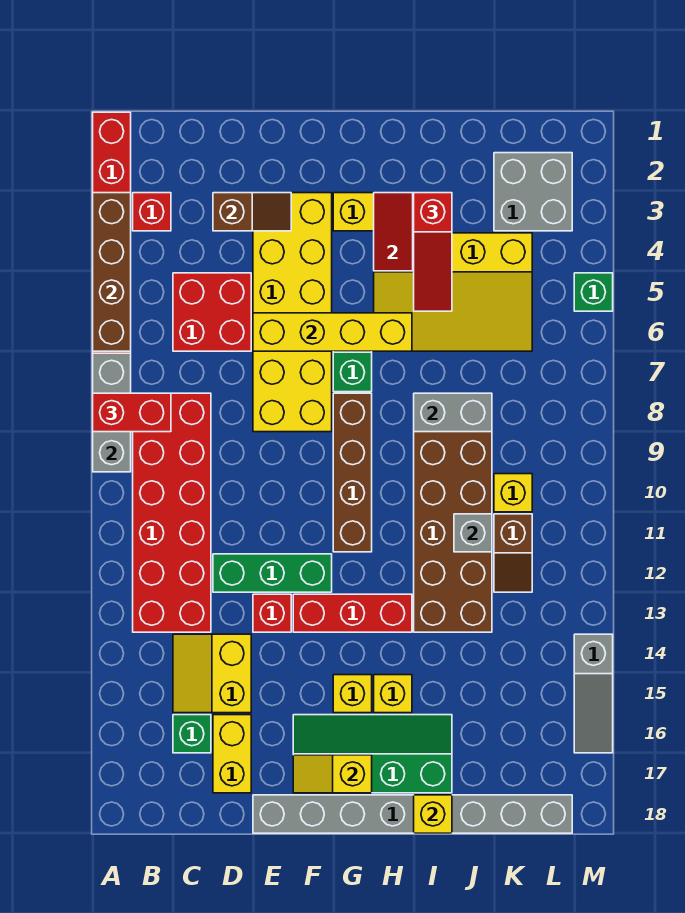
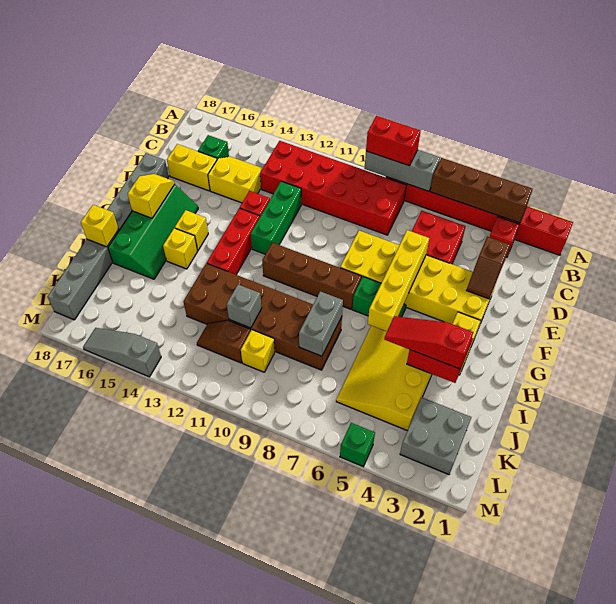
red 1x2 brick [93,393,171,432] -> red 1x2 brick turned to [366,116,421,166]

